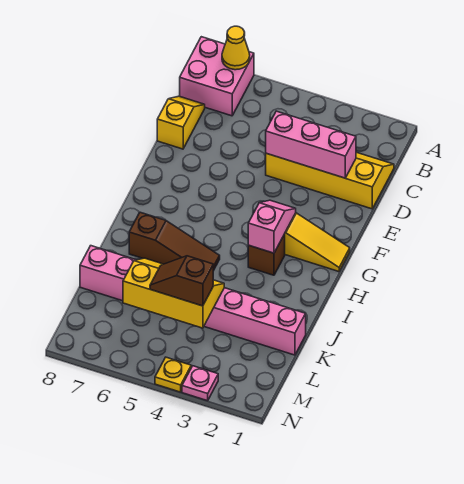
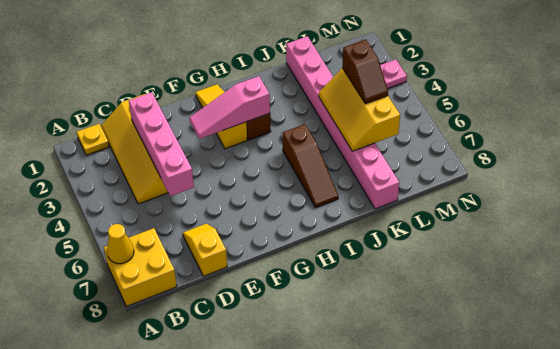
pink 2x2 brick [180,37,254,116] -> yellow 2x2 brick [104,228,177,306]
yellow 1x2 slope [157,96,205,149] -> yellow 1x2 slope turned to [183,224,227,276]
pink 1x3 brick [266,111,356,178] -> pink 1x4 brick [129,92,194,196]
pink 1x2 slope [248,200,296,253] -> pink 1x3 slope [189,76,270,139]
brown 1x3 slope [129,212,220,271] -> brown 1x3 slope turned to [283,124,338,207]
yellow 1x1 plate [155,357,191,392] -> yellow 1x1 plate moved to [77,124,109,155]

